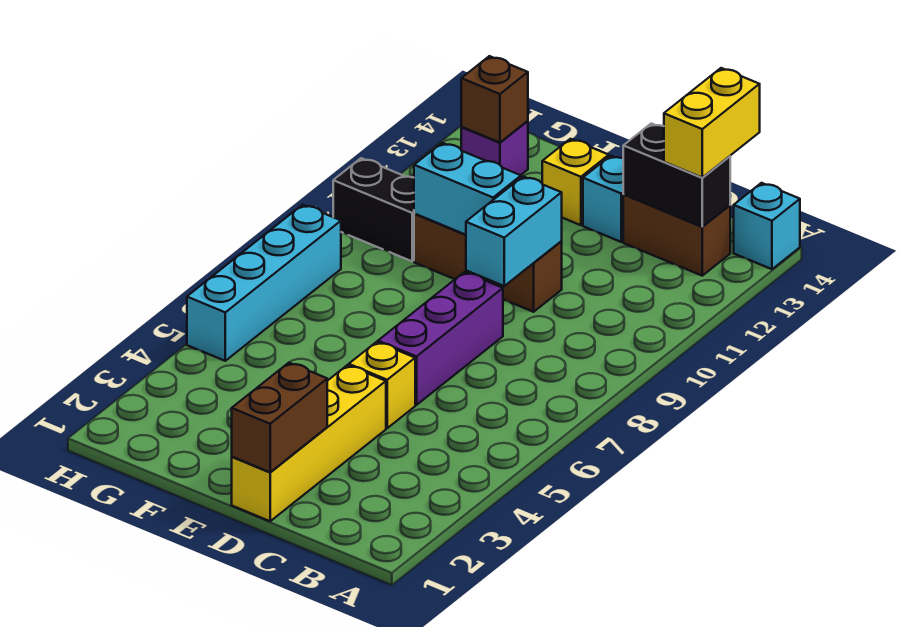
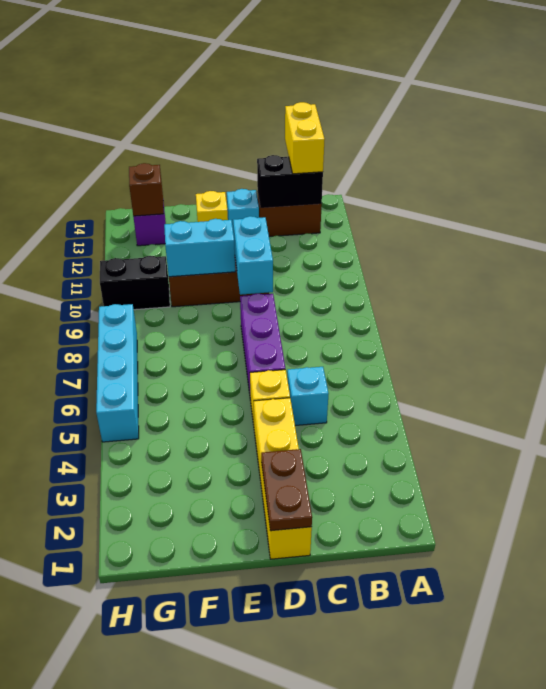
cyan 1x1 brick [734,183,800,269] -> cyan 1x1 brick moved to [287,367,329,426]
brown 1x2 brick [232,363,327,472] -> brown 1x2 plate [261,449,312,531]

